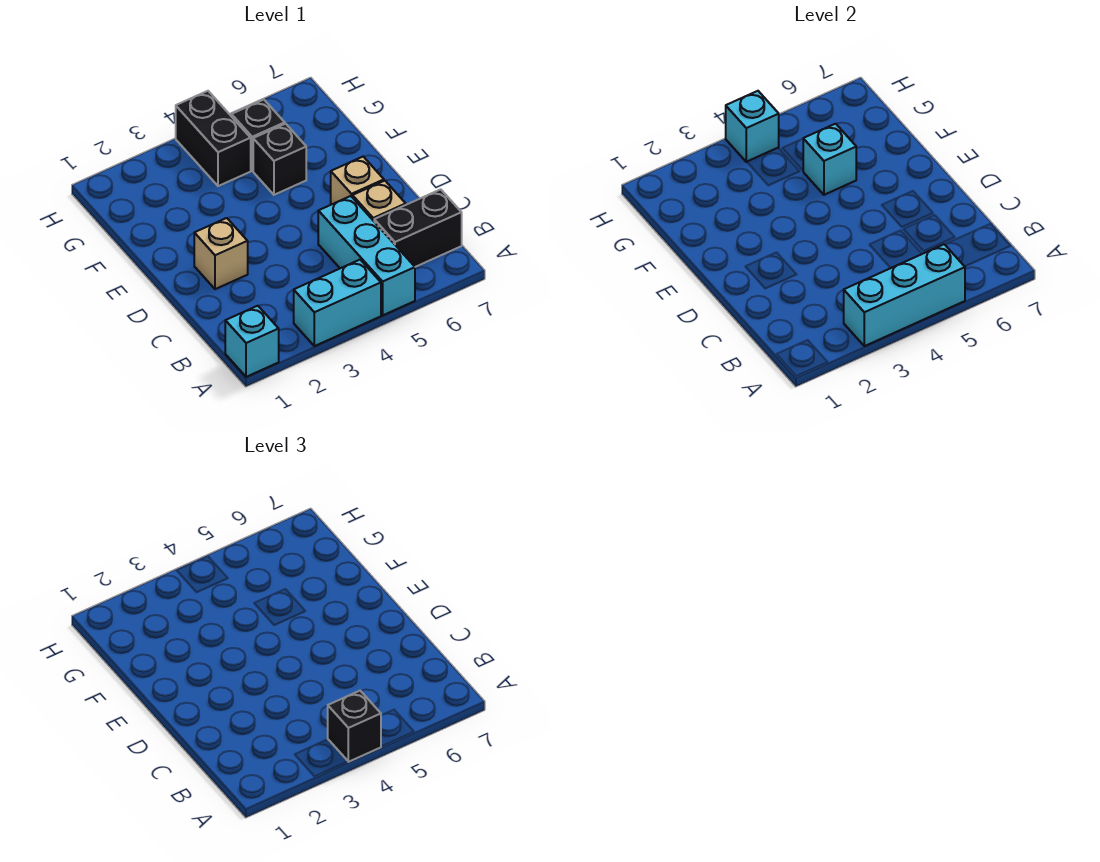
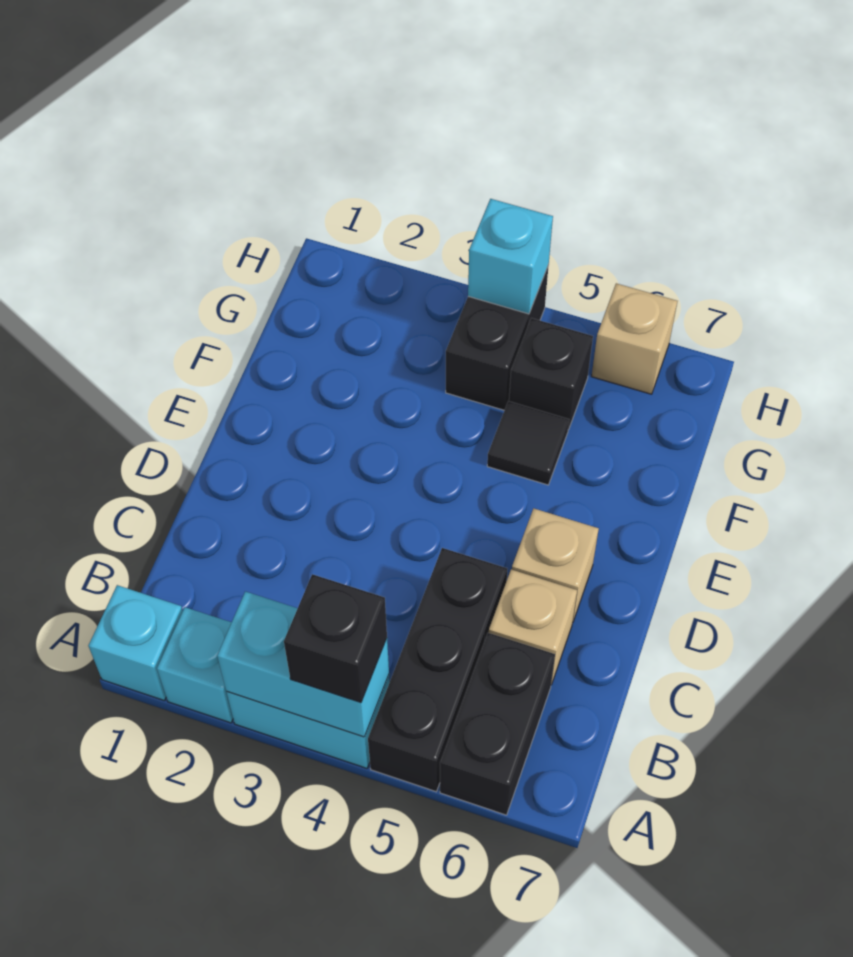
cyan 1x3 brick [844,244,965,346] -> cyan 1x2 brick [217,592,389,737]
cyan 1x3 brick [318,196,415,315] -> black 1x3 brick [368,548,508,792]
black 1x2 brick [374,189,462,267] -> black 1x2 brick turned to [440,633,555,815]
tan 1x1 brick [194,218,248,289] -> tan 1x1 brick moved to [592,283,677,394]
black 1x1 brick [253,124,306,195] -> black 1x1 tile [487,401,569,485]
cyan 1x1 brick [803,124,856,195] -> cyan 1x1 brick moved to [157,607,233,723]

